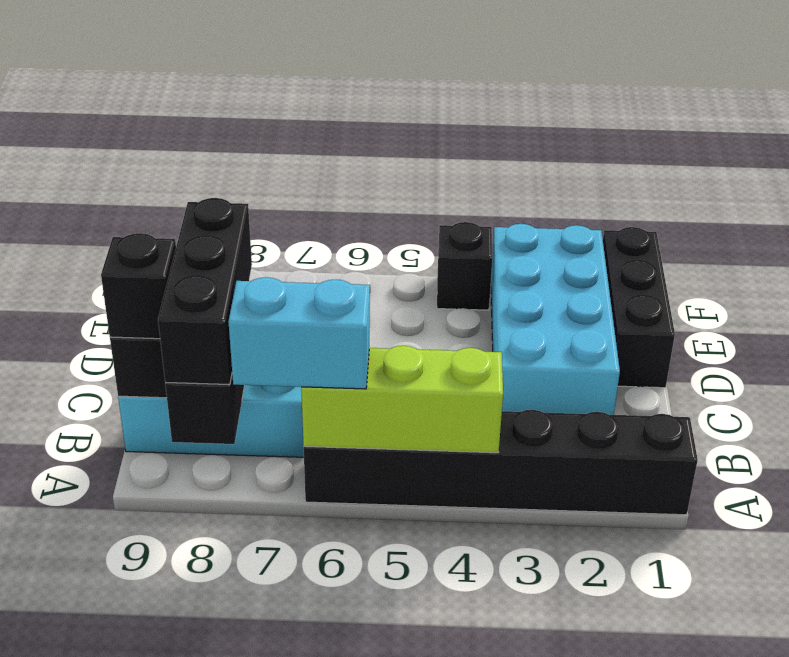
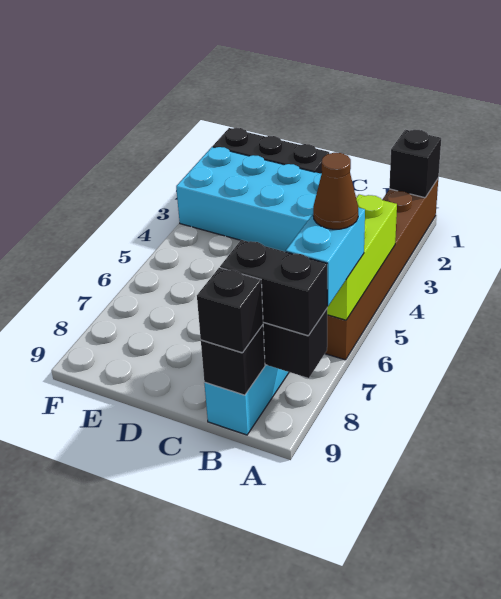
black 1x6 brick [304,410,698,515] -> brown 1x6 brick [325,179,438,360]
none -> brown 1x1 cone [313,153,358,229]
black 1x3 brick [158,198,252,385] -> black 1x2 brick [220,240,327,336]
black 1x1 brick [437,222,493,310] -> black 1x1 brick moved to [389,130,441,198]

